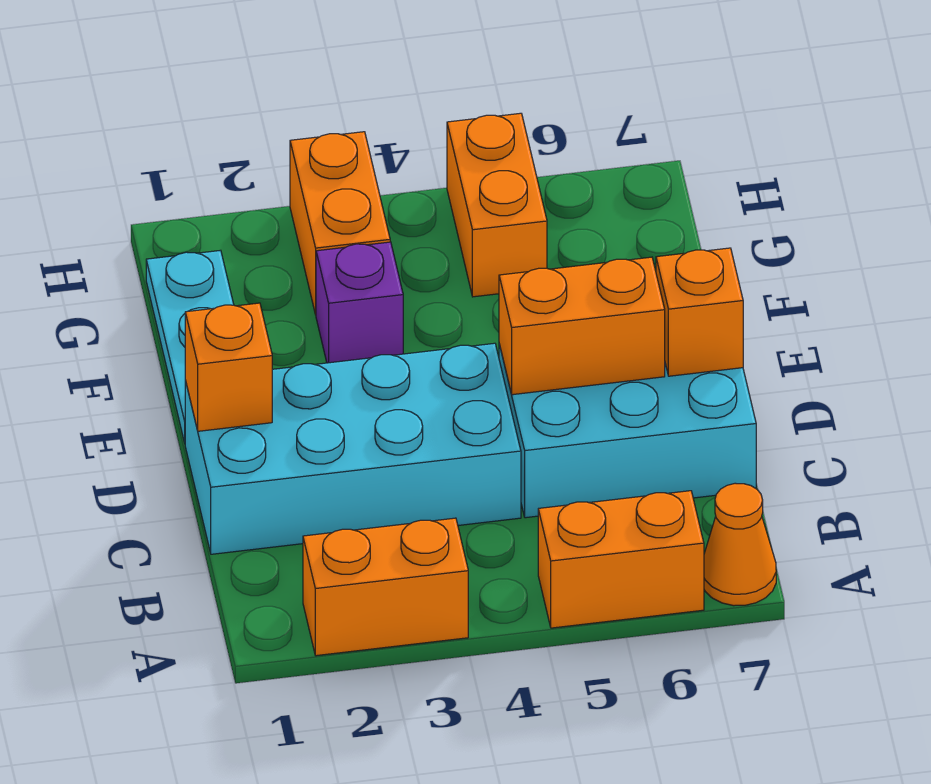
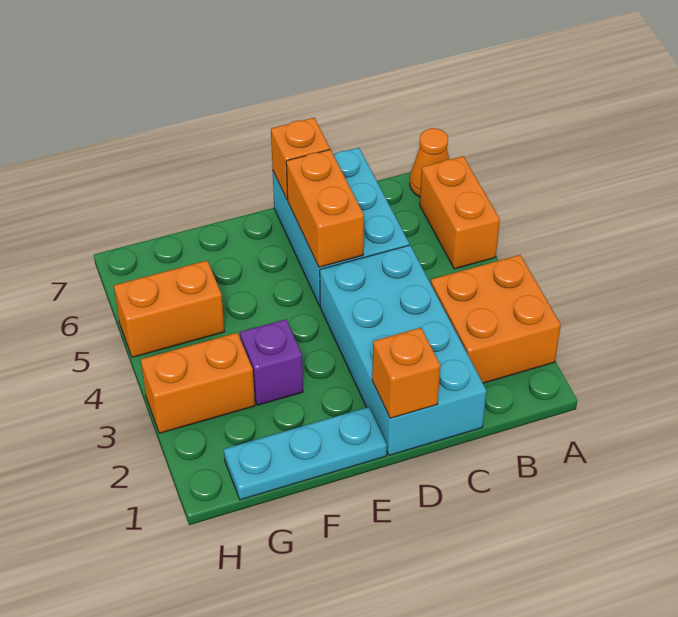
orange 1x2 brick [303,518,468,656] -> orange 2x2 brick [431,255,561,383]

